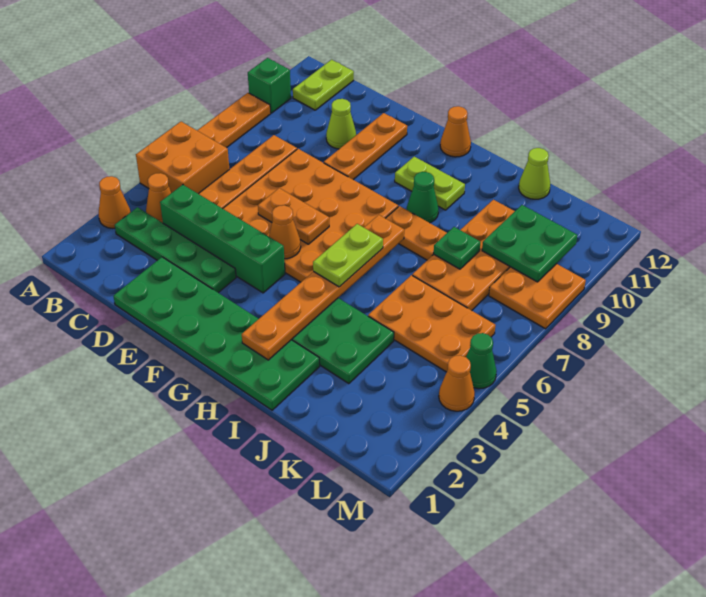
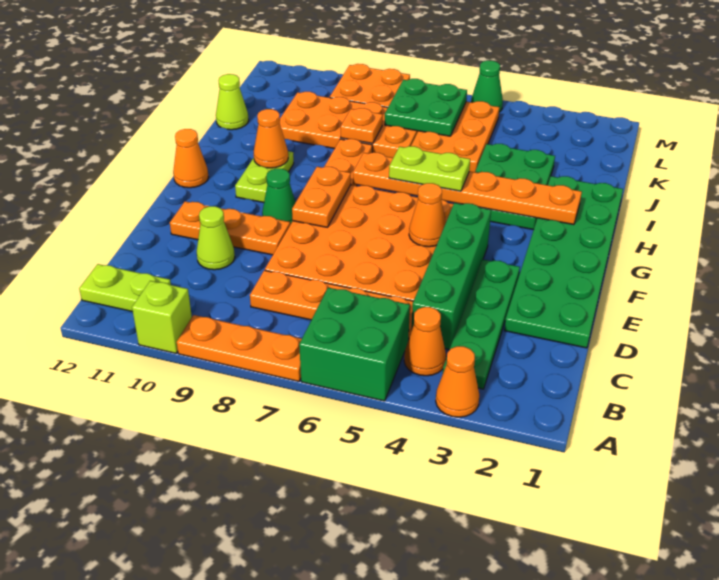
orange 2x2 brick [136,122,229,194] -> green 2x2 brick [299,288,410,401]
green 1x1 brick [248,58,291,113] -> lime 1x1 brick [132,281,192,353]
orange 1x2 plate [258,188,329,244] -> orange 1x2 plate moved to [292,167,351,227]
green 1x1 cone [407,172,439,223] -> green 1x1 cone moved to [262,169,296,224]
green 1x1 plate [434,227,480,269] -> orange 1x1 plate [341,108,383,144]
green 2x2 plate [482,205,577,282] -> green 2x2 plate moved to [385,79,467,136]
orange 1x1 cone [439,355,475,411] -> orange 1x1 cone moved to [254,109,288,168]

